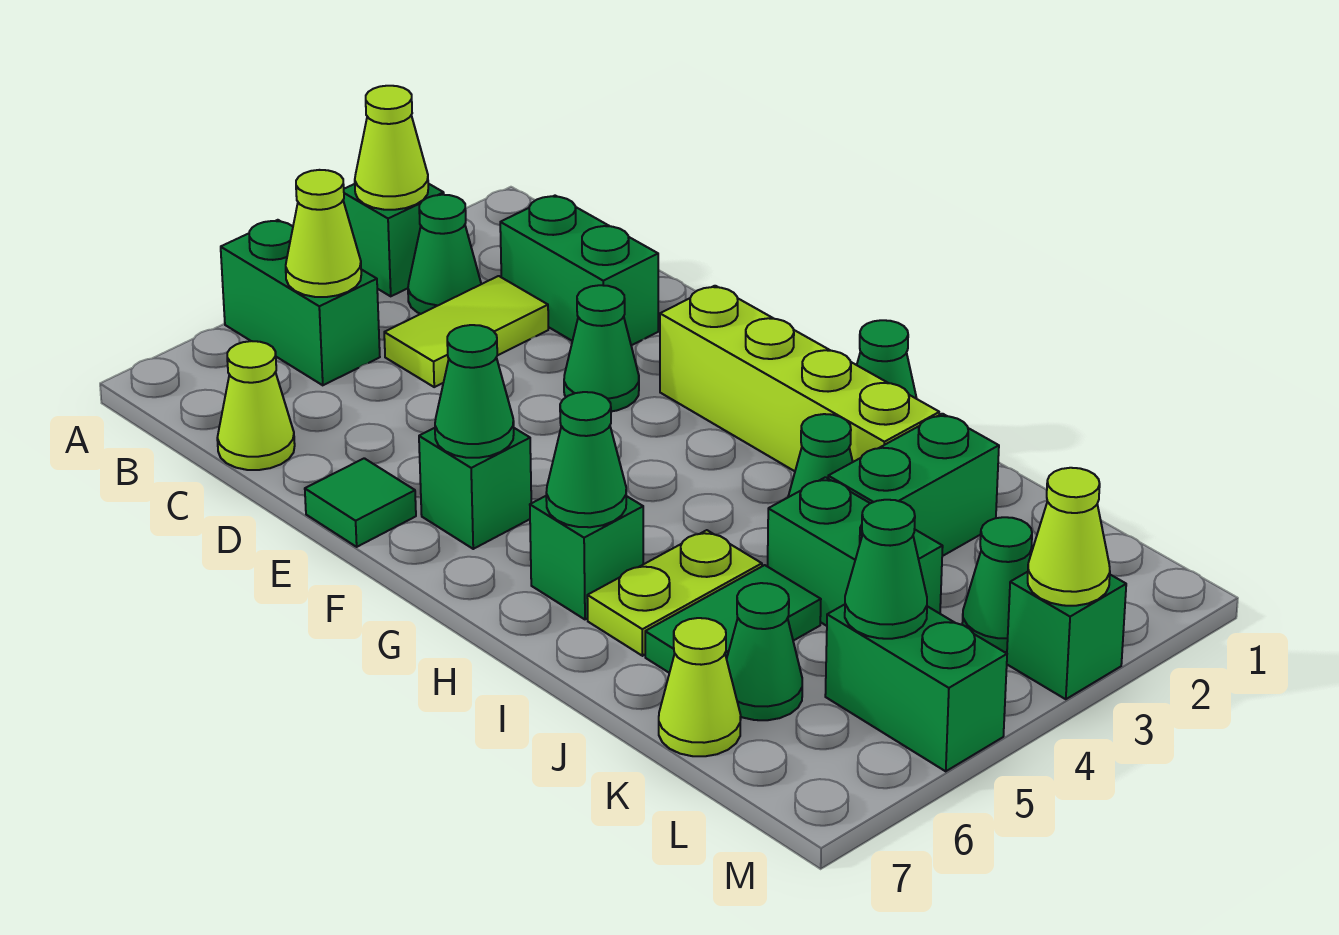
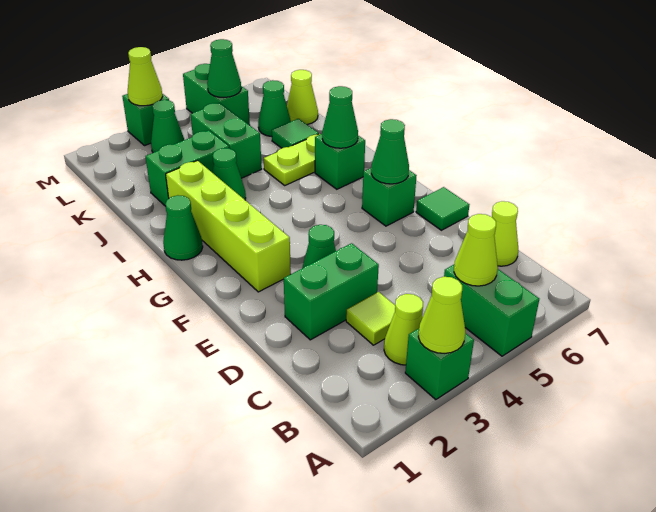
green 1x1 cone [408,195,481,314] -> lime 1x1 cone [384,294,423,365]
green 1x2 brick [500,196,658,345] -> green 1x2 brick turned to [284,243,379,340]
lime 1x2 tile [384,276,548,387] -> lime 1x1 tile [346,292,395,345]
green 1x2 tile [645,565,821,673] -> green 1x1 tile [272,119,319,148]

